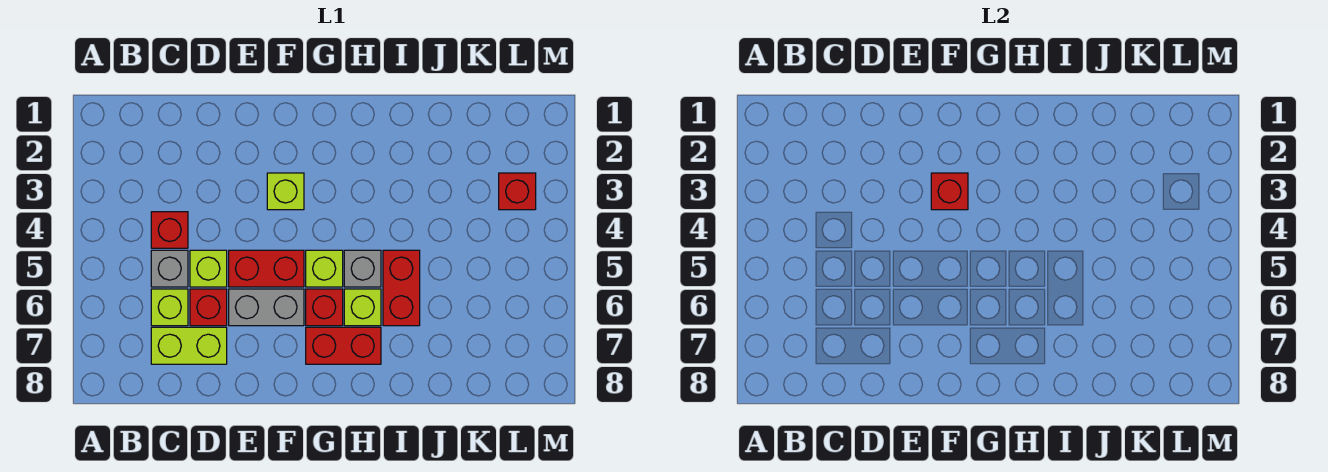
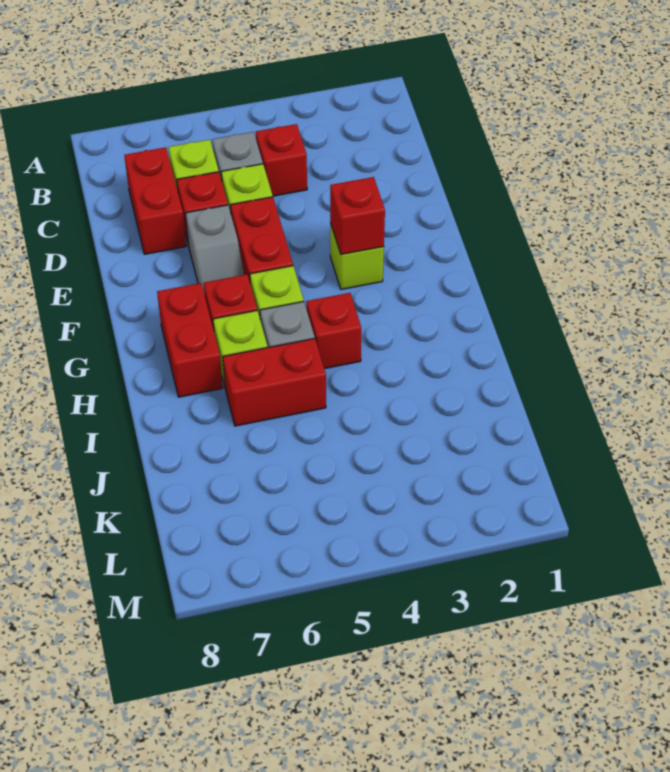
lime 1x2 brick [151,327,227,364] -> red 1x2 brick [124,147,186,254]
grey 1x2 brick [229,289,304,326] -> grey 1x2 slope [185,205,244,295]
red 1x1 brick [499,173,536,210] -> red 1x1 brick moved to [306,293,361,369]

